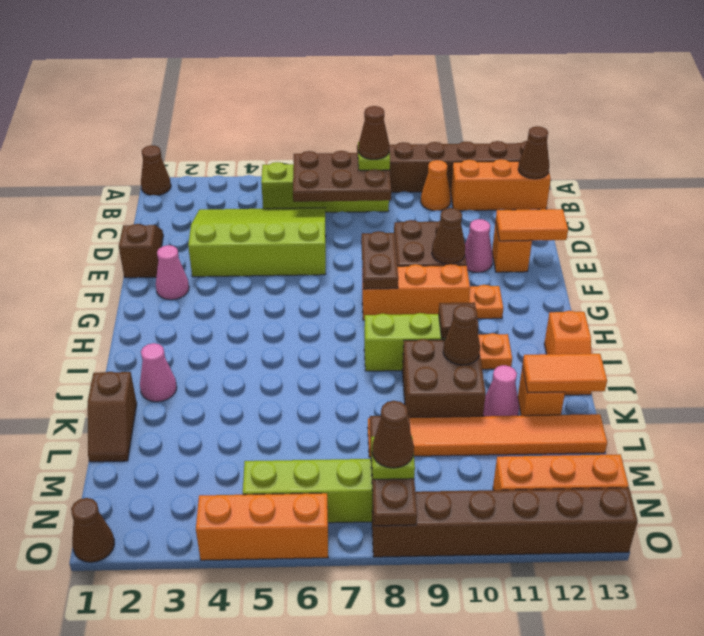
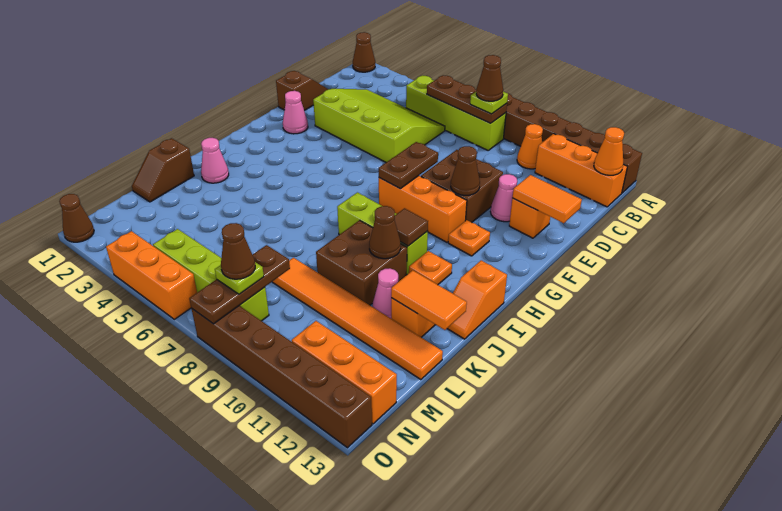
brown 2x3 plate [293,151,391,202] -> brown 1x3 plate [427,76,507,123]
brown 1x1 cone [518,126,549,179] -> orange 1x1 cone [594,127,624,175]

